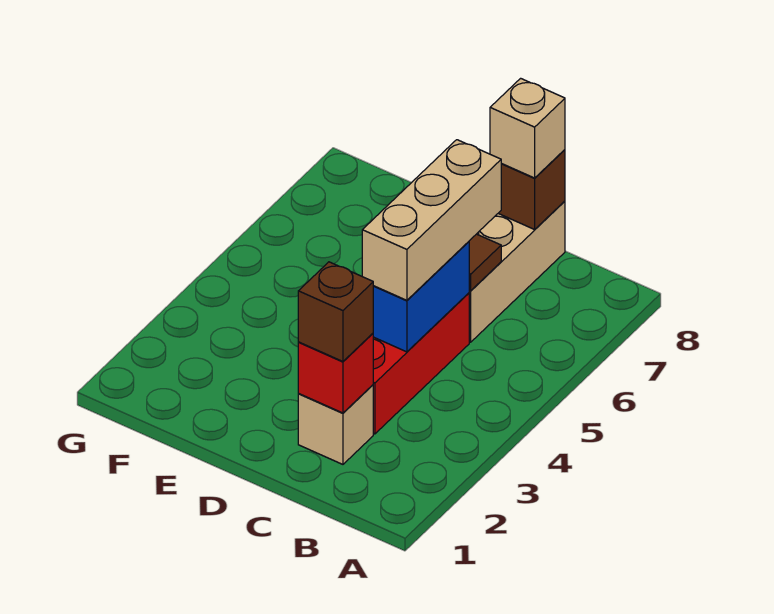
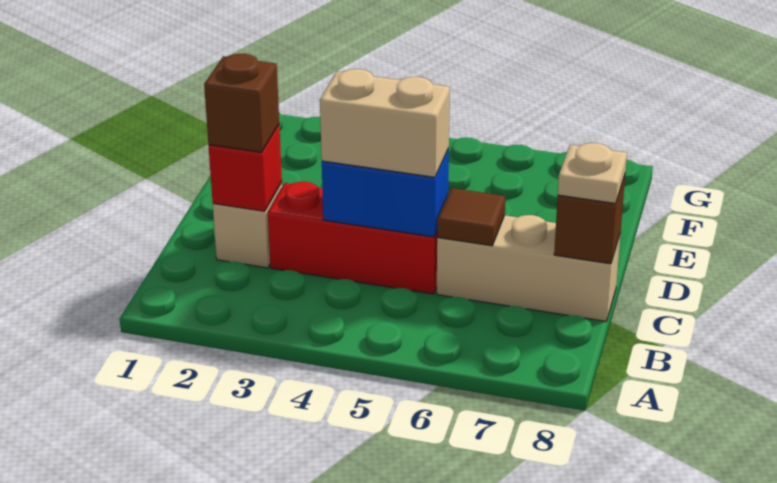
tan 1x3 brick [362,140,501,300] -> tan 1x2 brick [320,69,450,177]
tan 1x1 brick [490,78,565,178] -> tan 1x1 plate [558,143,627,203]

